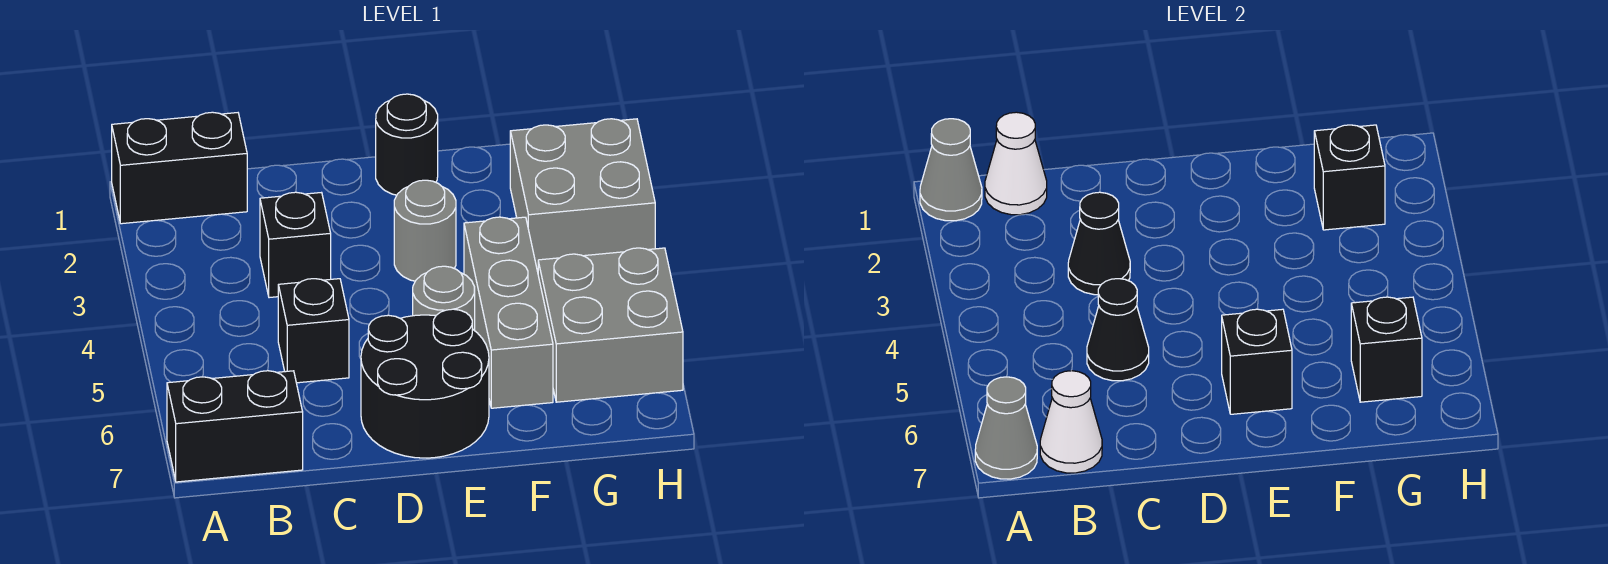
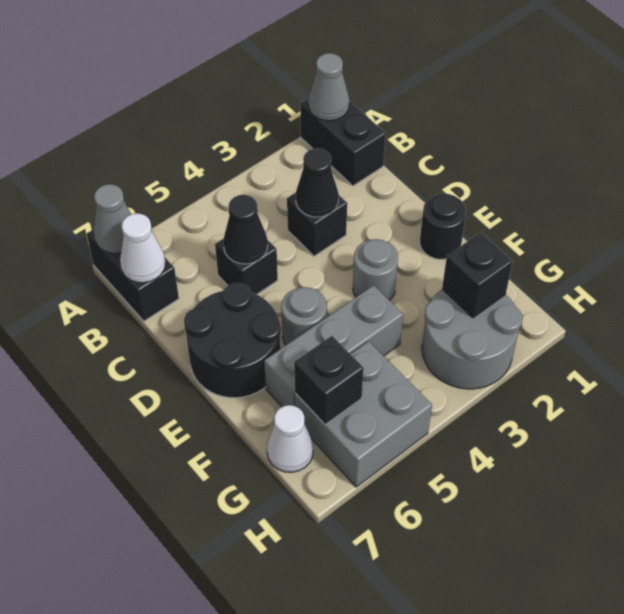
white 1x1 cone [985,112,1047,215] -> white 1x1 cone moved to [267,405,313,472]
black 1x1 brick [1222,309,1292,414] -> none
grey 2x2 brick [510,119,655,272] -> grey 2x2 round brick [422,289,522,389]

